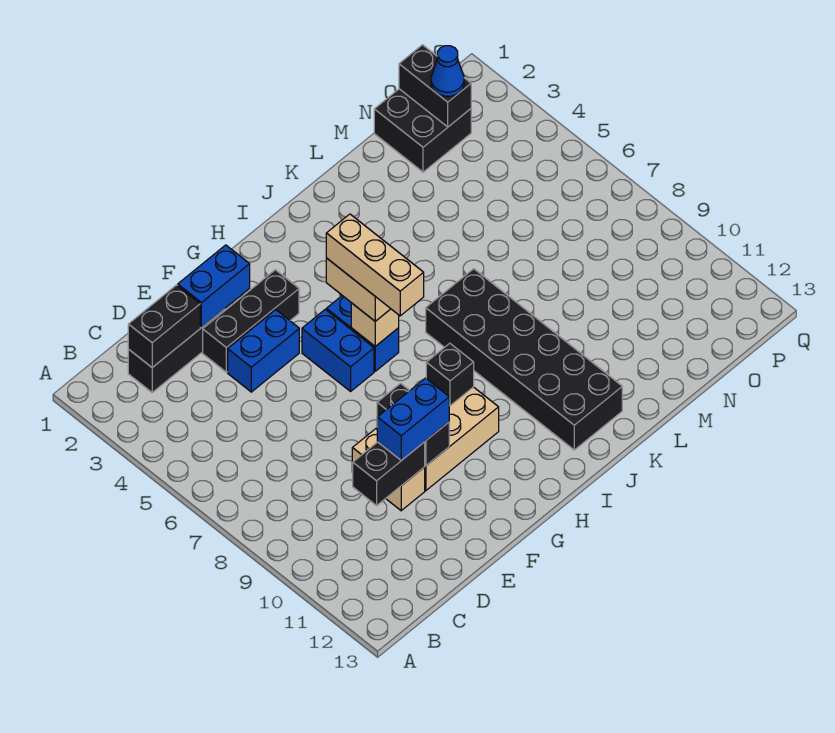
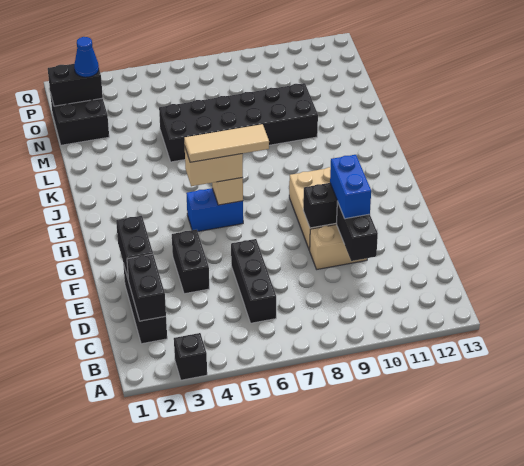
blue 1x2 brick [178,245,250,327] -> black 1x2 brick [116,216,153,281]
black 1x3 brick [203,270,299,372] -> black 1x3 brick moved to [231,239,276,323]
blue 1x2 brick [228,310,299,392] -> black 1x2 brick [172,230,209,294]
blue 1x2 brick [302,309,374,391] -> none
tan 1x3 brick [326,214,424,316] -> tan 1x3 tile [184,124,269,162]
black 1x1 brick [426,343,474,406] -> black 1x1 brick moved to [174,333,207,380]
black 2x6 brick [426,269,622,450] -> black 2x6 brick moved to [159,83,318,162]

